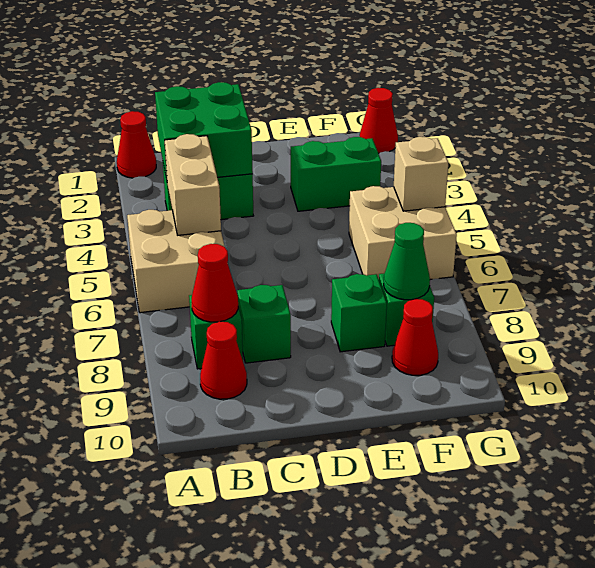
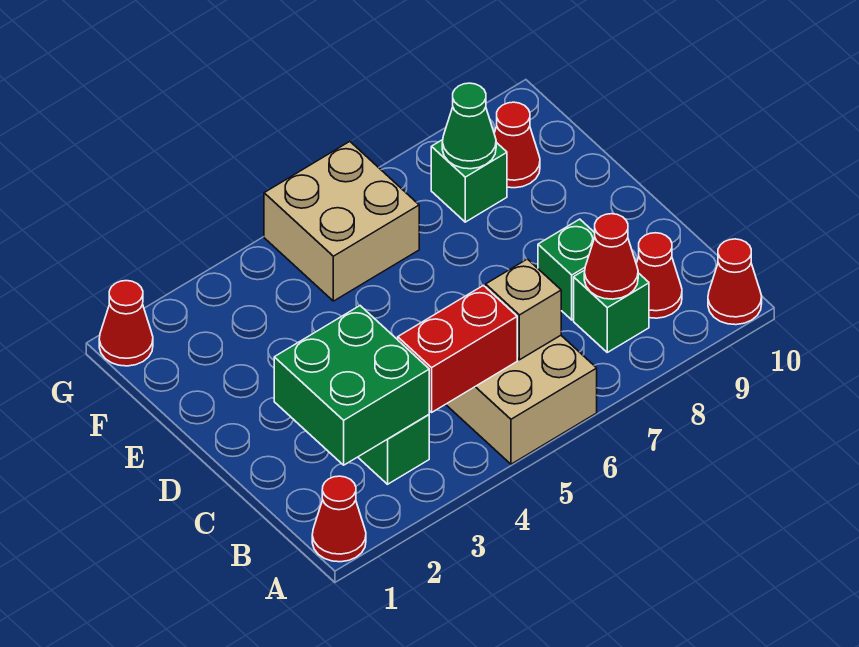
none -> red 1x1 cone [708,239,762,325]
tan 1x2 brick [165,134,221,235] -> red 1x2 brick [398,286,517,412]
green 1x2 brick [291,137,381,211] -> none
green 1x1 brick [331,274,387,352] -> none
tan 1x1 brick [394,137,449,211] -> tan 1x1 brick moved to [486,259,561,360]

